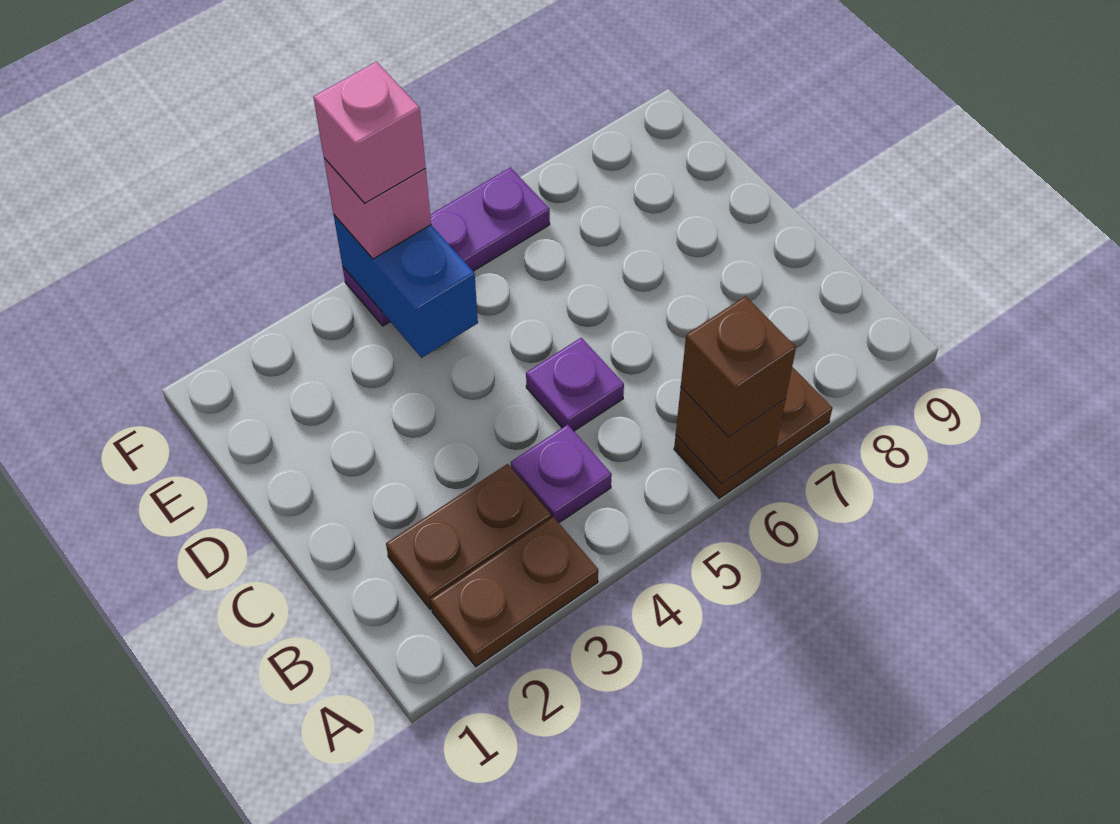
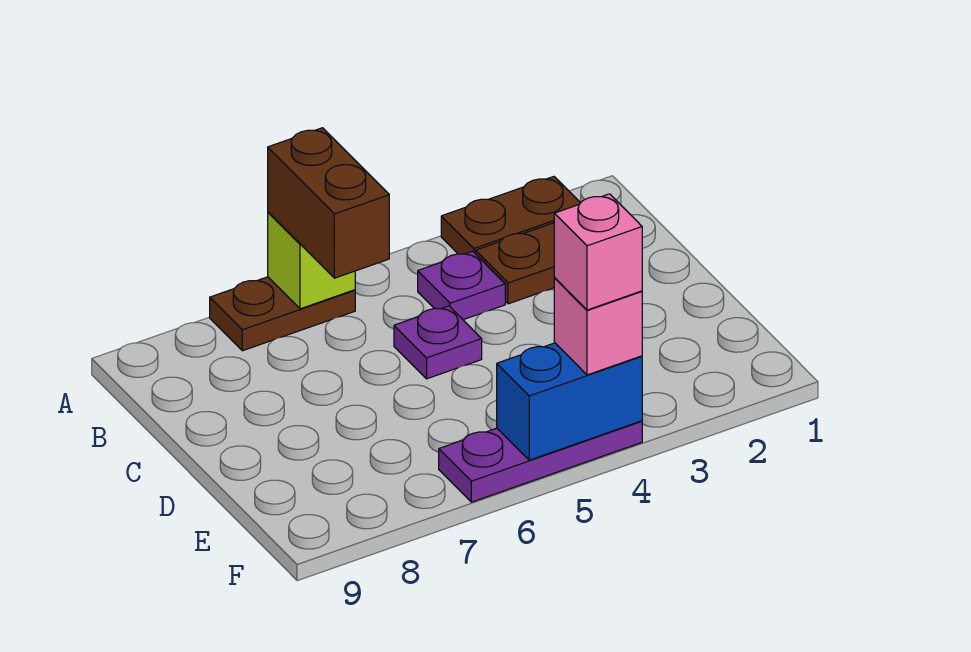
brown 1x1 brick [676,387,786,484] -> lime 1x1 brick [268,212,355,309]
brown 1x1 brick [681,296,796,437] -> brown 1x2 brick [268,128,389,278]
blue 1x2 brick [334,215,478,358] -> blue 1x2 brick turned to [497,343,642,460]

